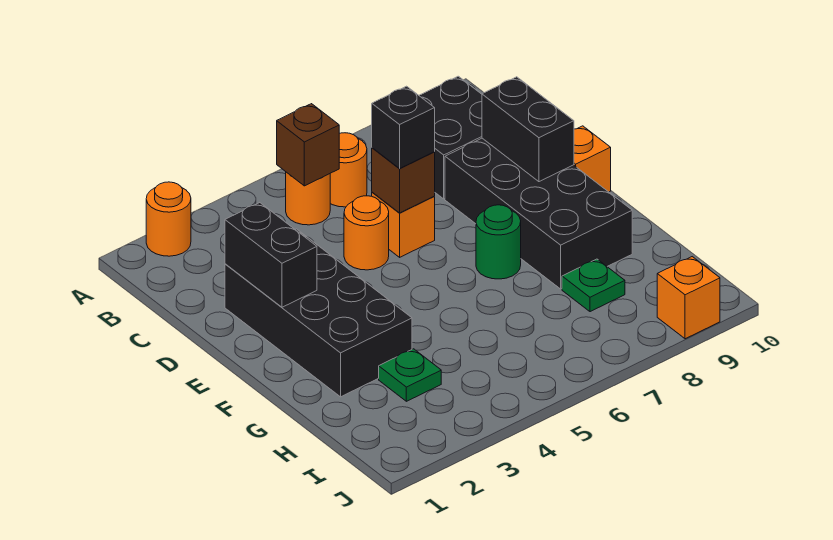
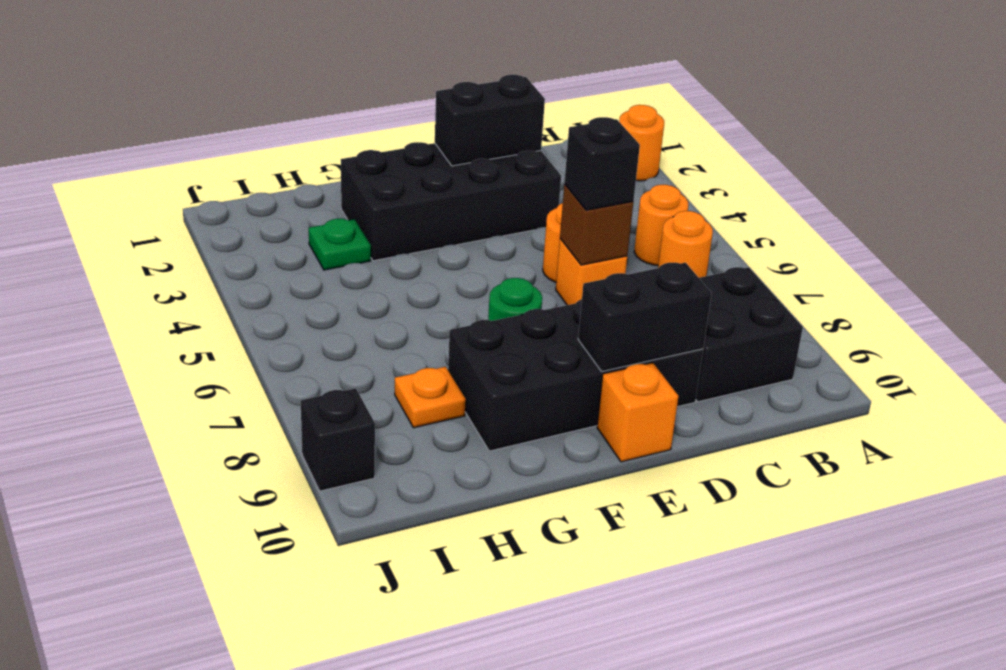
brown 1x1 brick [277,104,339,186] -> none
green 1x1 plate [562,259,625,312] -> orange 1x1 plate [395,367,466,428]
orange 1x1 brick [657,257,720,339] -> black 1x1 brick [301,388,375,491]

